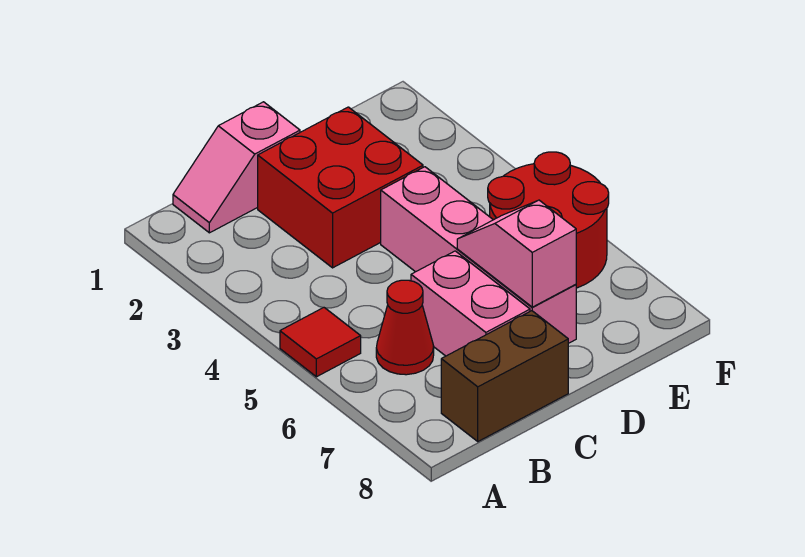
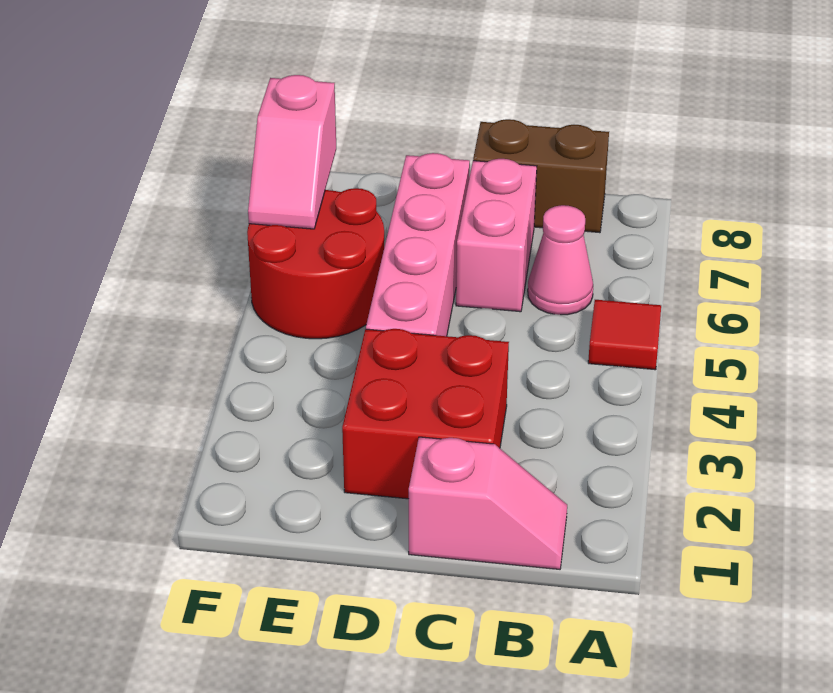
red 1x1 cone [376,280,434,375] -> pink 1x1 cone [528,205,593,315]
pink 1x2 slope [457,200,576,307] -> pink 1x2 slope moved to [248,75,336,229]

